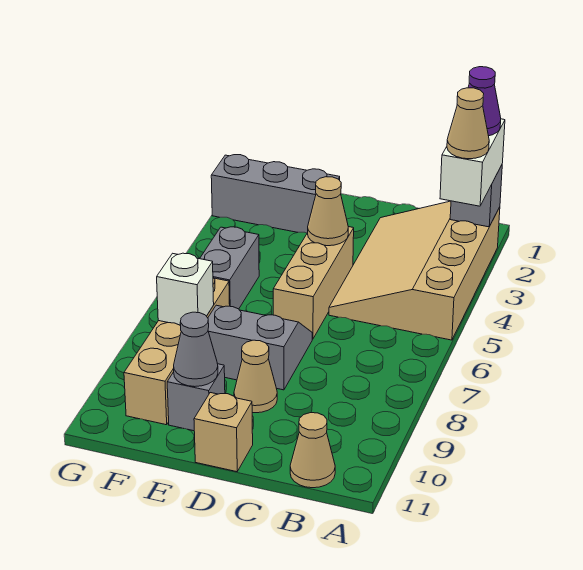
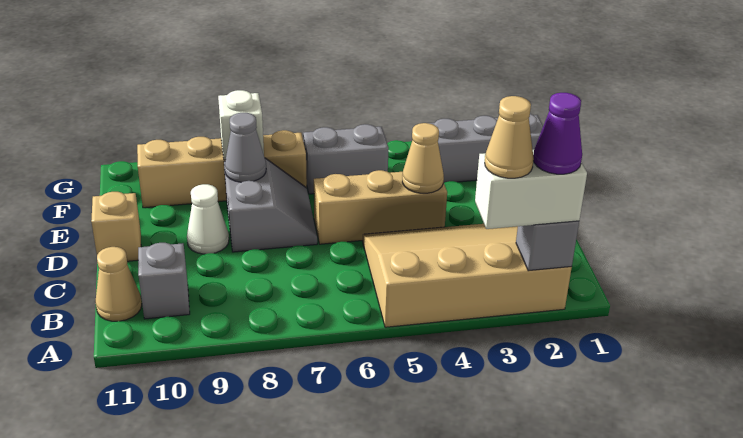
tan 1x1 cone [234,340,277,413] -> white 1x1 cone [187,184,229,254]
grey 1x3 brick [211,155,340,233] -> grey 1x3 brick turned to [429,114,543,183]
grey 1x1 brick [167,364,225,431] -> grey 1x1 brick moved to [138,243,190,319]
grey 1x1 cone [174,312,218,387] -> grey 1x1 cone moved to [224,113,266,182]

